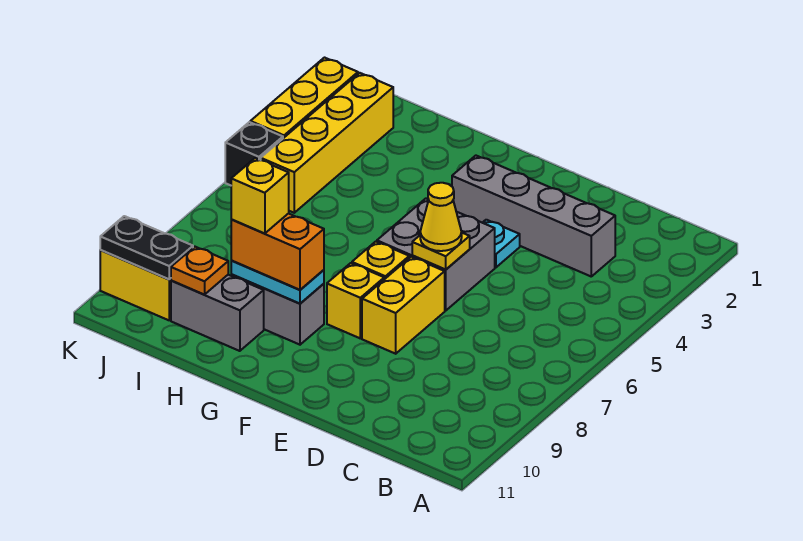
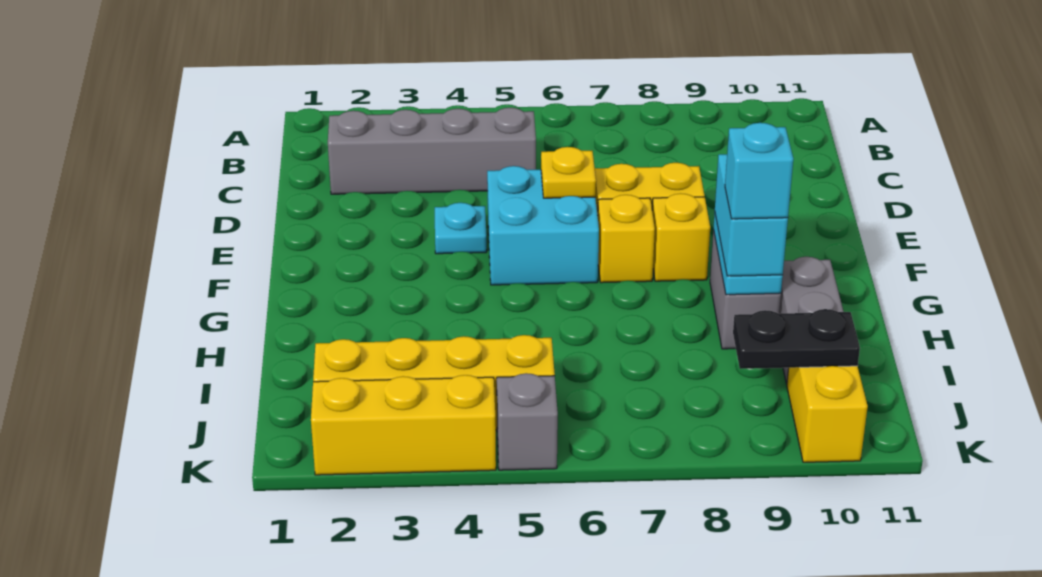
grey 1x4 brick [452,156,615,276] -> grey 1x4 brick turned to [328,108,536,194]
grey 2x2 brick [377,199,495,311] -> cyan 2x2 brick [487,166,599,285]
yellow 1x1 cone [420,183,462,251] -> none
orange 1x2 brick [231,213,324,290] -> cyan 1x2 brick [715,154,788,276]
yellow 1x1 brick [231,158,289,233] -> cyan 1x1 brick [725,123,793,219]
orange 1x1 plate [171,247,228,295] -> none
black 1x2 plate [100,216,193,279] -> black 1x2 plate turned to [733,309,860,369]
black 1x1 brick [225,122,283,185] -> grey 1x1 brick [497,373,558,470]

